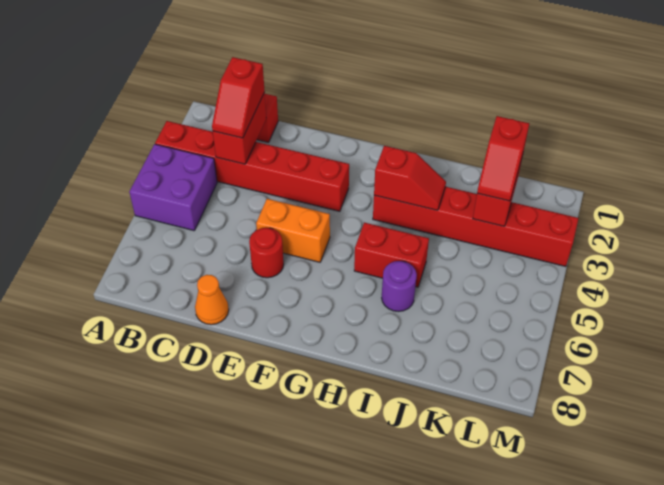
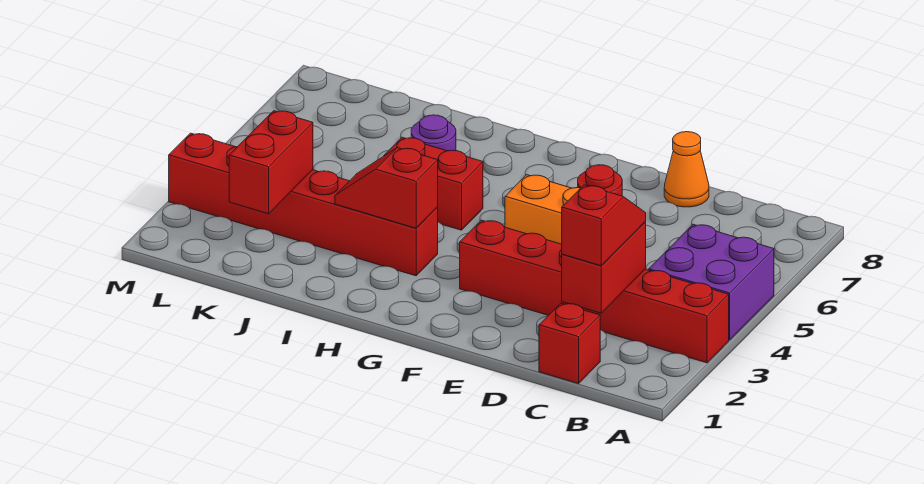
red 1x2 slope [477,116,529,201] -> none

